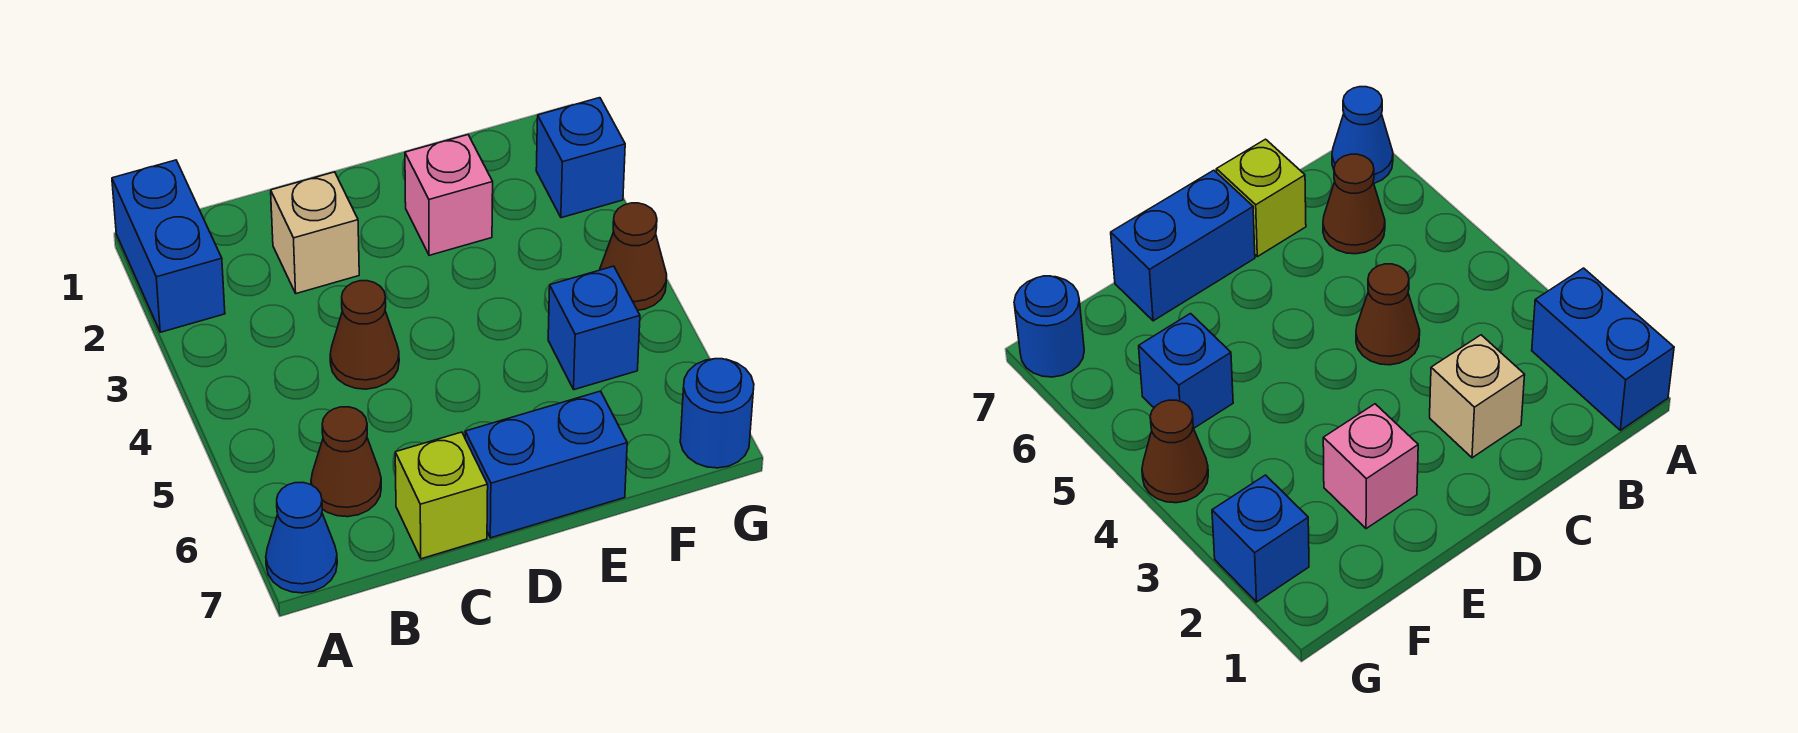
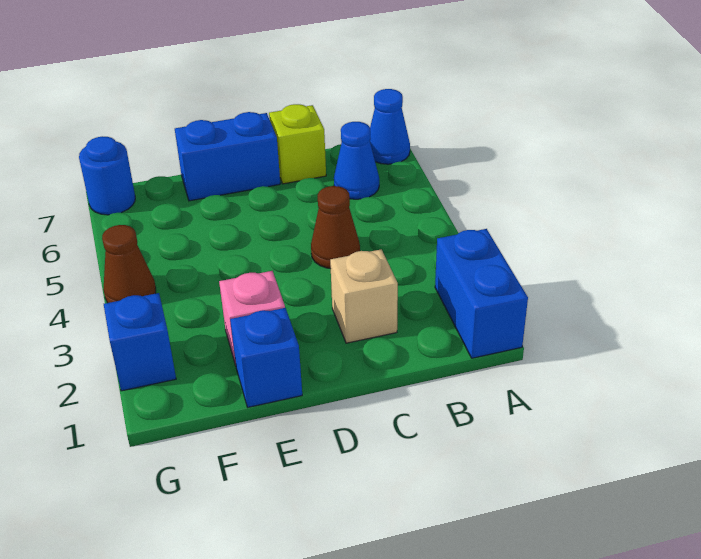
brown 1x1 cone [311,407,381,517] -> blue 1x1 cone [334,122,379,199]
blue 1x1 brick [548,266,640,390] -> blue 1x1 brick moved to [230,308,302,407]

